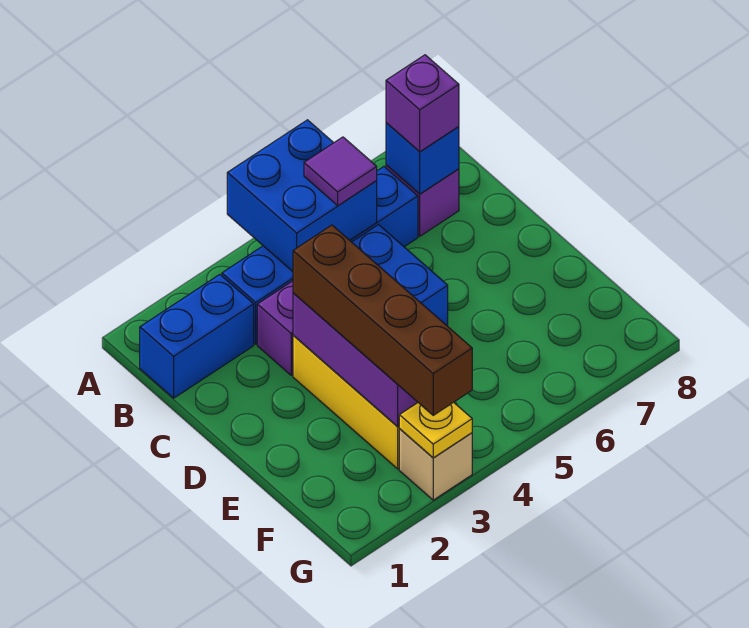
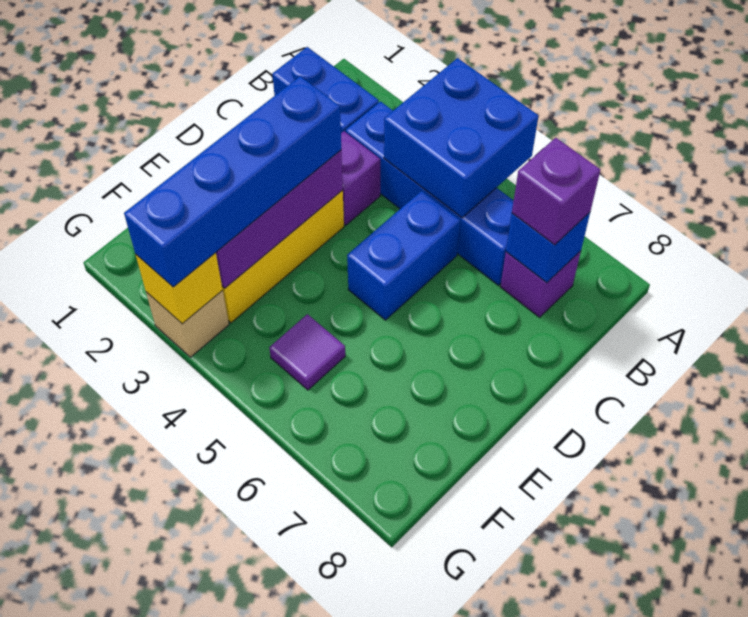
purple 1x1 tile [304,137,377,205] -> purple 1x1 tile moved to [269,314,345,390]
brown 1x4 brick [293,225,472,415] -> blue 1x4 brick [124,76,341,287]
yellow 1x1 plate [399,402,472,458] -> yellow 1x1 brick [135,253,223,324]

